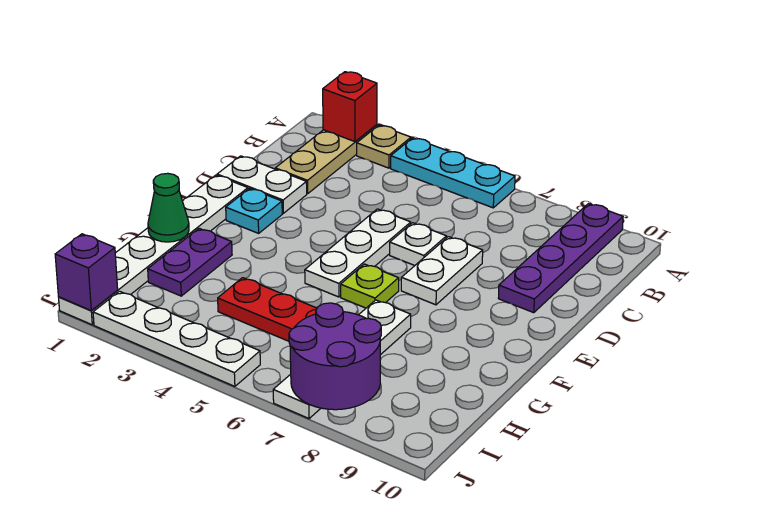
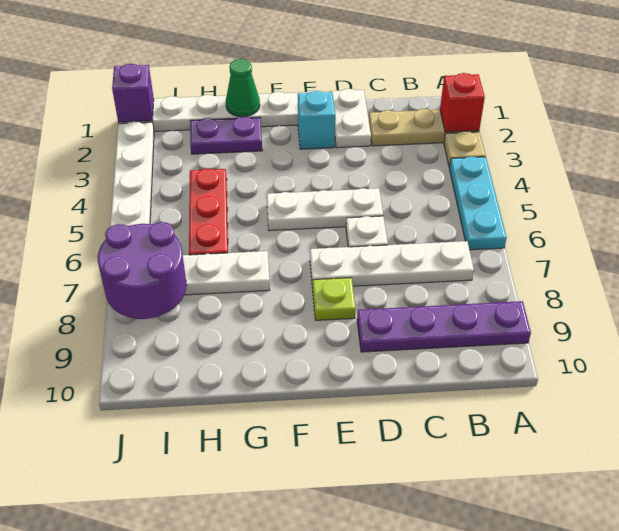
white 1x2 plate [401,237,483,305] -> white 1x4 plate [310,241,474,288]
cyan 1x1 plate [226,188,282,233] -> cyan 1x1 brick [298,91,335,149]
lime 1x1 plate [341,264,399,308] -> lime 1x1 plate moved to [313,278,355,320]

